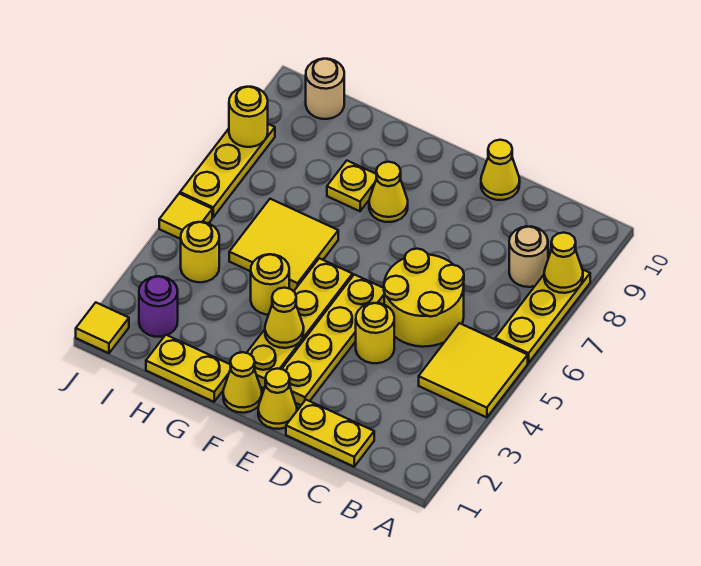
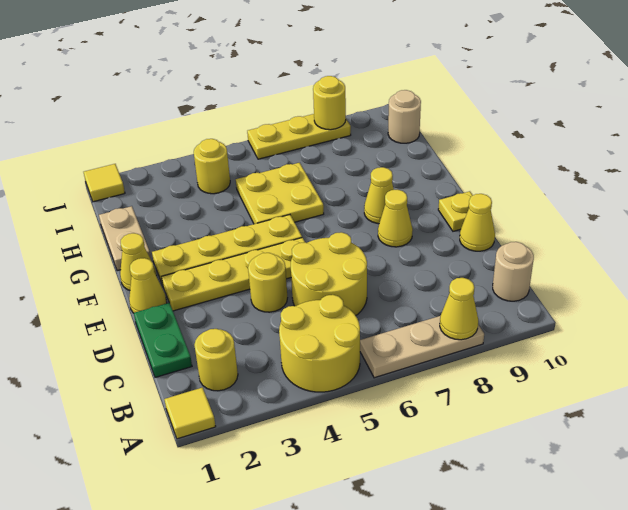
yellow 2x2 tile [419,323,528,417] -> yellow 2x2 round brick [279,295,360,392]
yellow 1x3 plate [495,269,590,363] -> tan 1x3 plate [360,316,484,378]
tan 1x1 round brick [509,227,548,287] -> tan 1x1 round brick moved to [493,242,534,301]
yellow 1x2 plate [286,400,374,467] -> green 1x2 plate [134,303,192,377]
yellow 1x1 cone [265,288,304,348] -> yellow 1x1 cone moved to [378,190,413,247]
yellow 1x2 plate [146,335,231,402] -> tan 1x2 plate [99,206,151,271]
yellow 1x1 round brick [251,254,289,315] -> yellow 1x1 round brick moved to [194,329,238,391]
yellow 2x2 tile [229,199,338,291] -> yellow 2x2 plate [236,163,324,224]
yellow 1x1 plate [327,161,377,211] -> yellow 1x1 plate moved to [438,191,473,231]
purple 1x1 round brick [139,276,178,337] -> none
yellow 1x1 tile [159,194,212,239] -> yellow 1x1 tile moved to [164,387,216,439]

